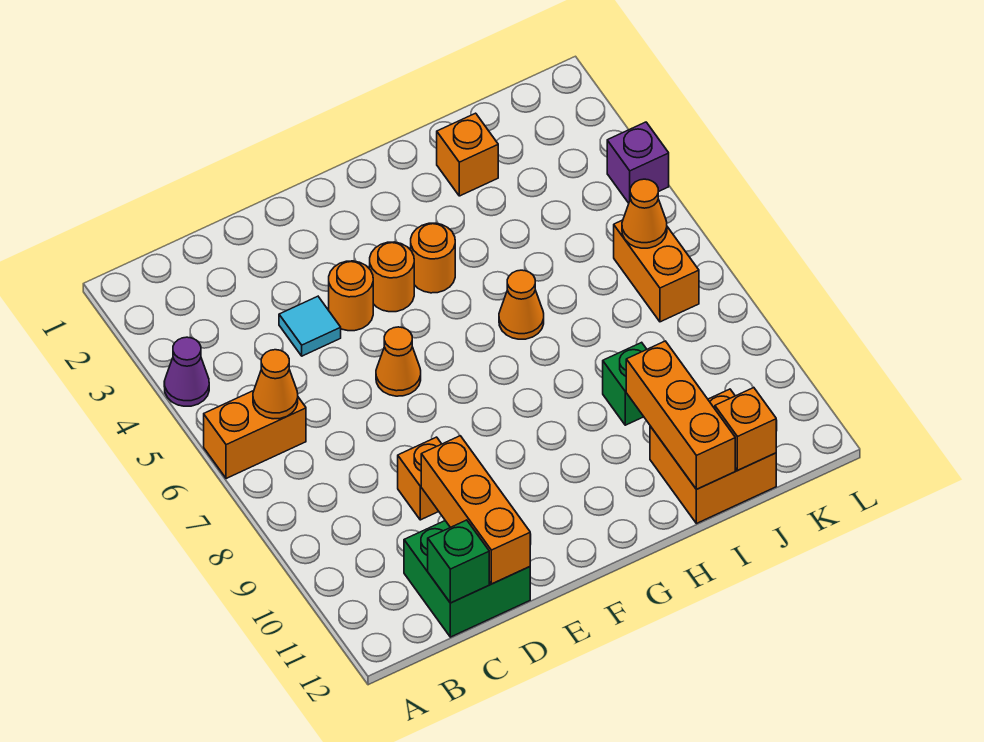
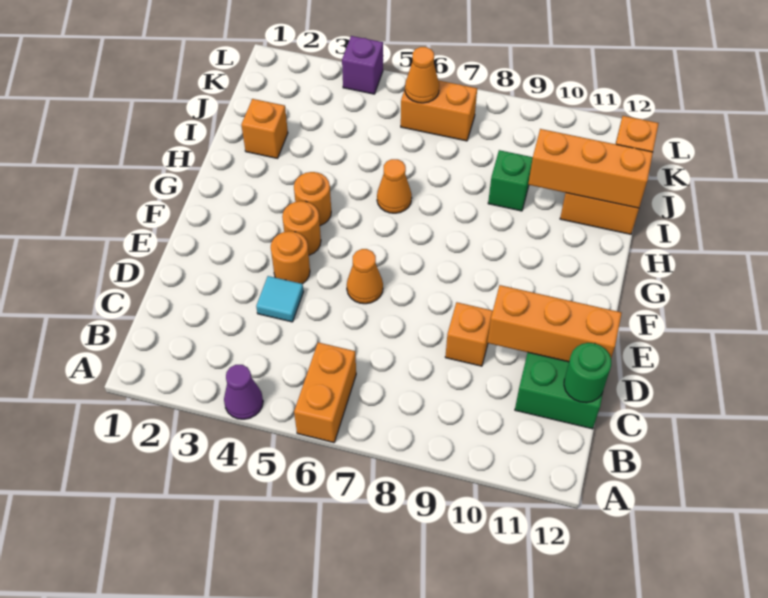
orange 1x1 cone [253,350,298,419] -> none
green 1x1 brick [428,520,489,603] -> green 1x1 round brick [564,343,611,403]

